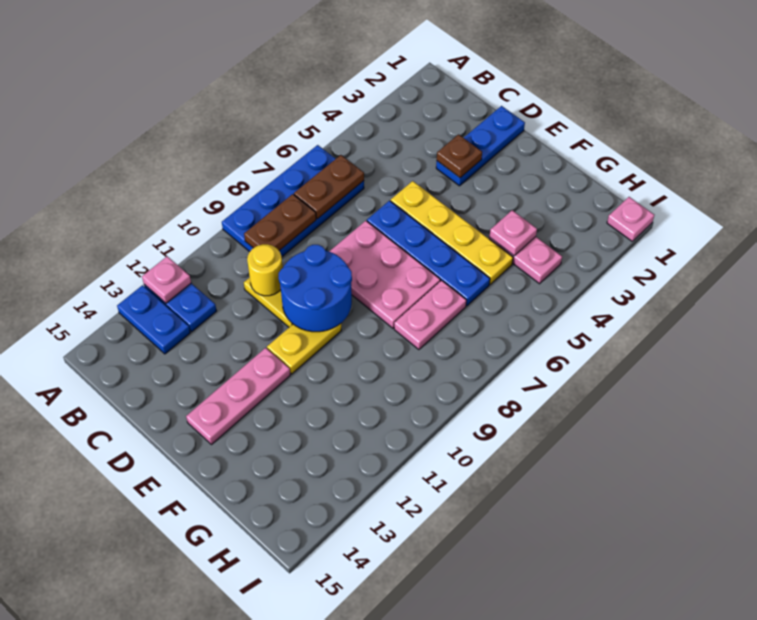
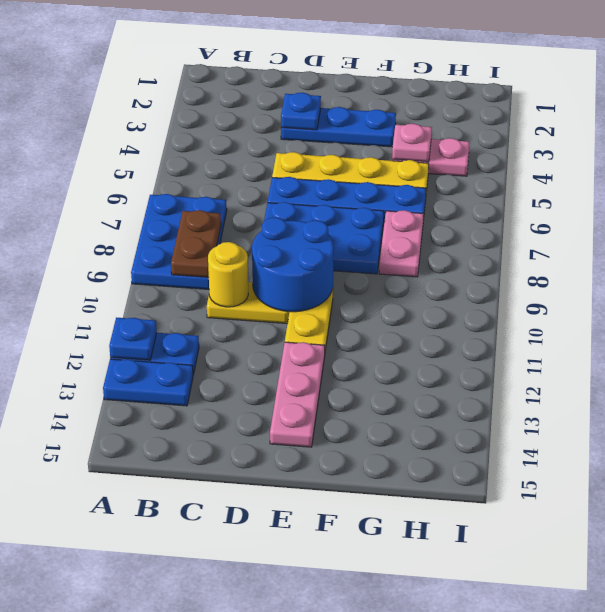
blue 2x4 plate [222,145,364,256] -> blue 2x3 plate [131,194,227,289]
pink 1x1 plate [142,256,191,303] -> blue 1x1 plate [109,318,157,360]
brown 1x2 plate [294,155,364,219] -> none
blue 1x3 plate [436,106,525,186] -> blue 1x3 plate turned to [281,107,396,147]
brown 1x1 plate [437,134,482,178] -> blue 1x1 plate [281,93,321,130]
pink 2x3 plate [329,221,440,328] -> blue 2x3 plate [264,202,384,274]
pink 1x1 plate [607,197,654,241] -> none

